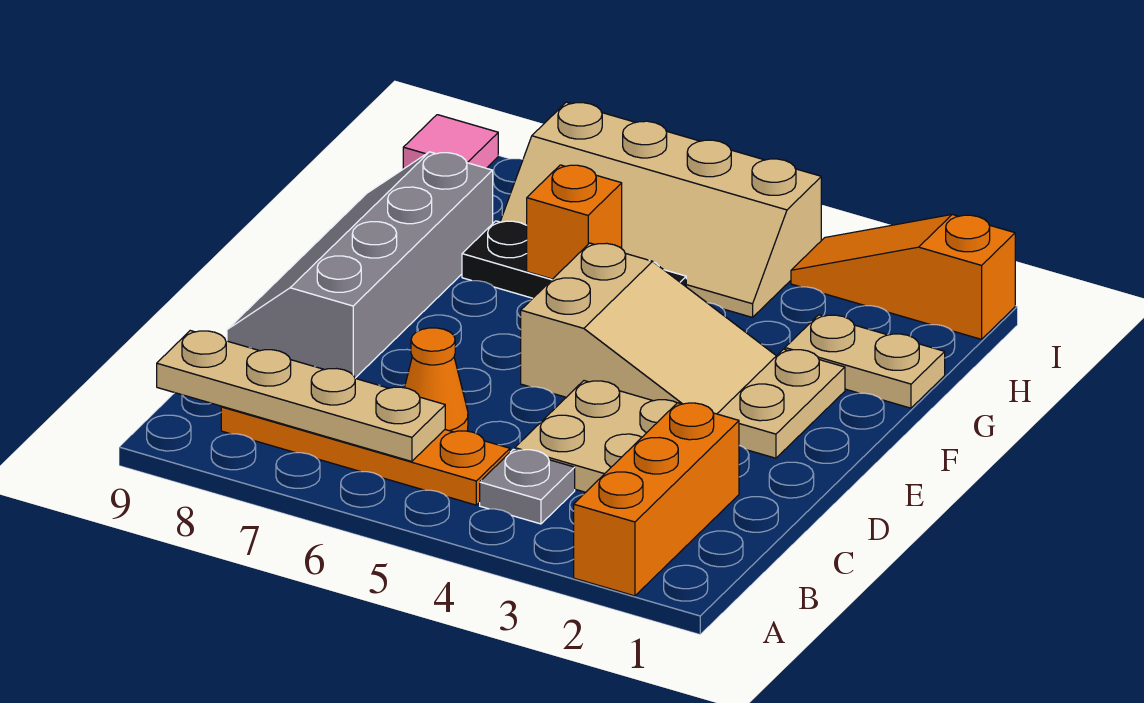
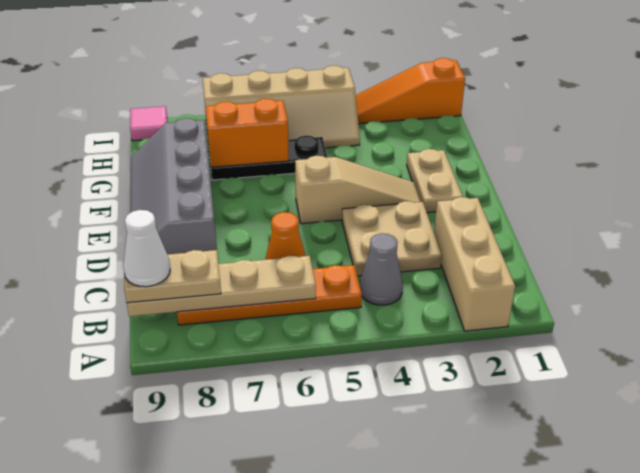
orange 1x3 brick [574,403,739,596] -> tan 1x3 brick [434,197,515,331]
grey 1x1 plate [480,449,575,524] -> grey 1x1 cone [360,233,403,305]
none -> white 1x1 cone [123,210,170,287]
tan 2x3 slope [521,243,776,414] -> tan 1x3 slope [295,156,420,224]
tan 1x2 plate [785,315,945,408] -> tan 1x2 plate moved to [124,250,221,303]
orange 1x1 brick [527,165,622,279] -> orange 1x2 brick [206,99,289,167]

